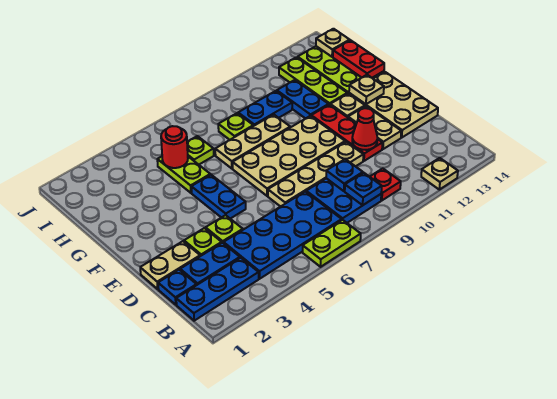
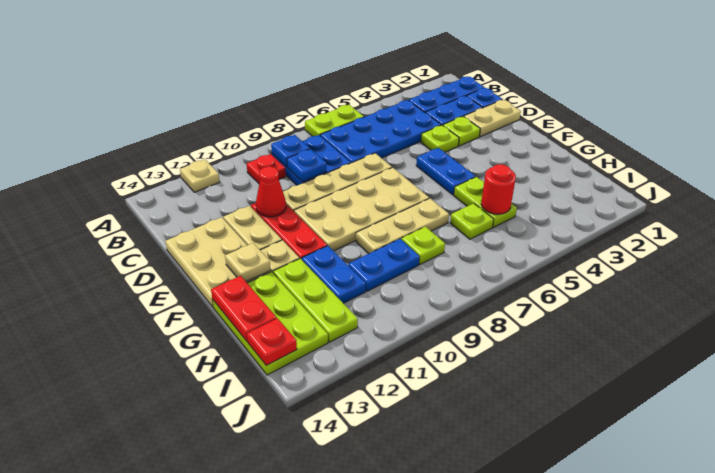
tan 1x1 plate [316,29,350,57] -> red 1x1 plate [247,318,297,366]

